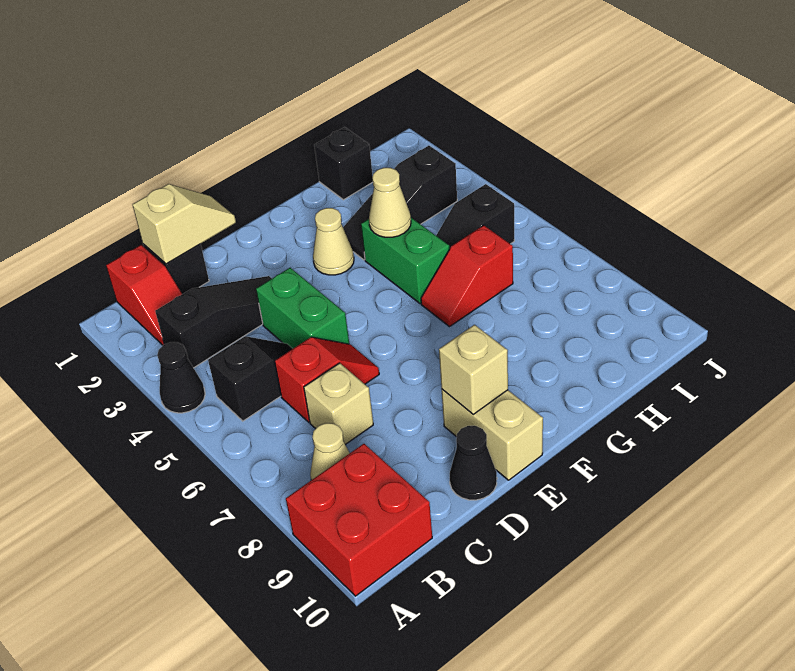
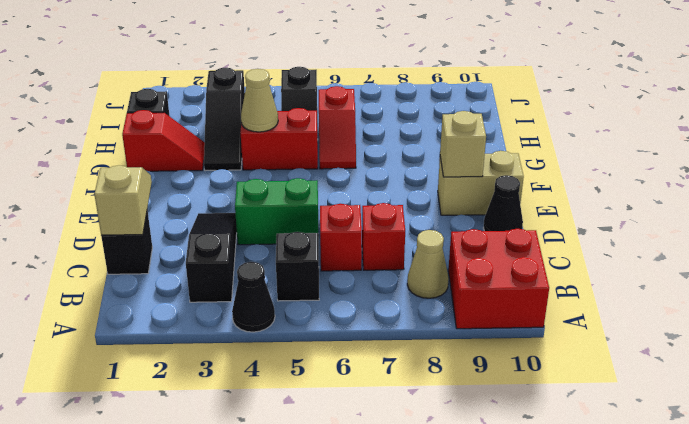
red 1x2 slope [106,245,182,345] -> red 1x2 slope moved to [122,110,205,171]
tan 1x1 brick [304,363,373,445] -> red 1x1 brick [362,203,405,270]
tan 1x1 cone [313,208,354,275] -> none
green 1x2 brick [361,218,449,304] -> red 1x2 brick [241,108,318,170]

